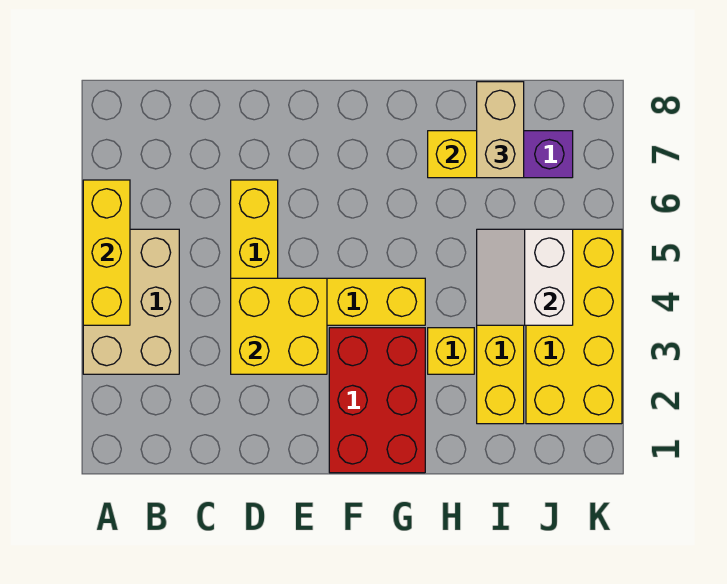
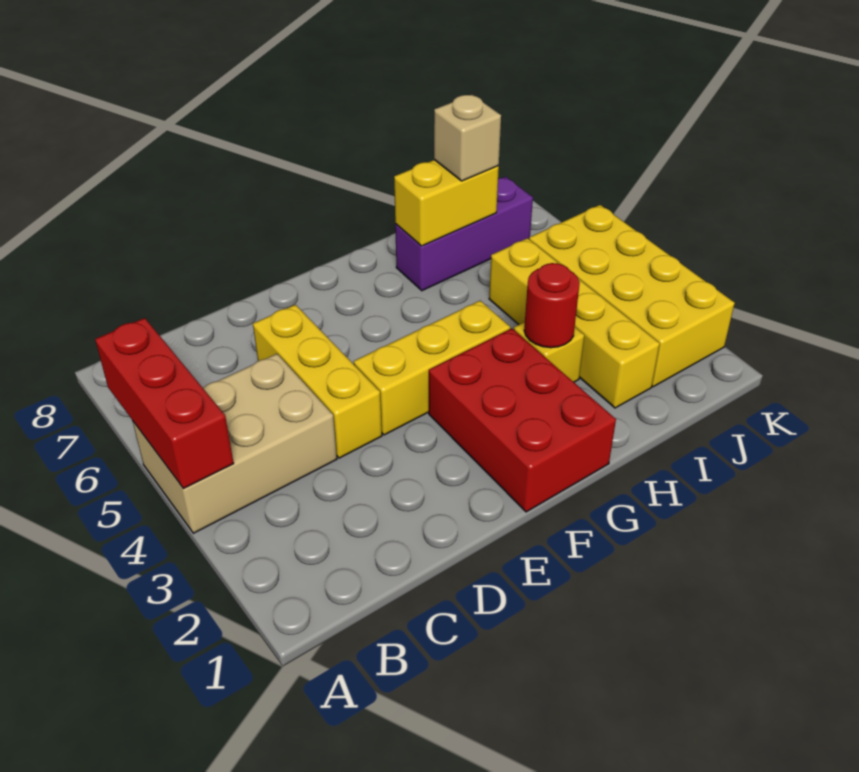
tan 2x3 brick [83,229,179,374] -> tan 2x3 brick turned to [133,354,337,533]
yellow 1x3 brick [83,180,130,325] -> red 1x3 brick [95,318,234,489]
yellow 2x2 brick [231,278,327,374] -> none
none -> red 1x1 round brick [524,263,580,348]
white 2x2 slope [477,229,573,325] -> none
tan 1x2 brick [477,82,524,178] -> tan 1x1 brick [434,95,501,181]

